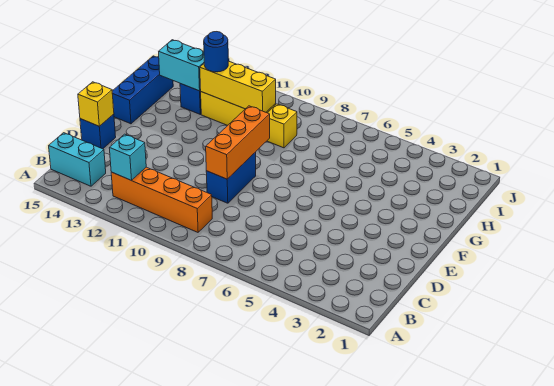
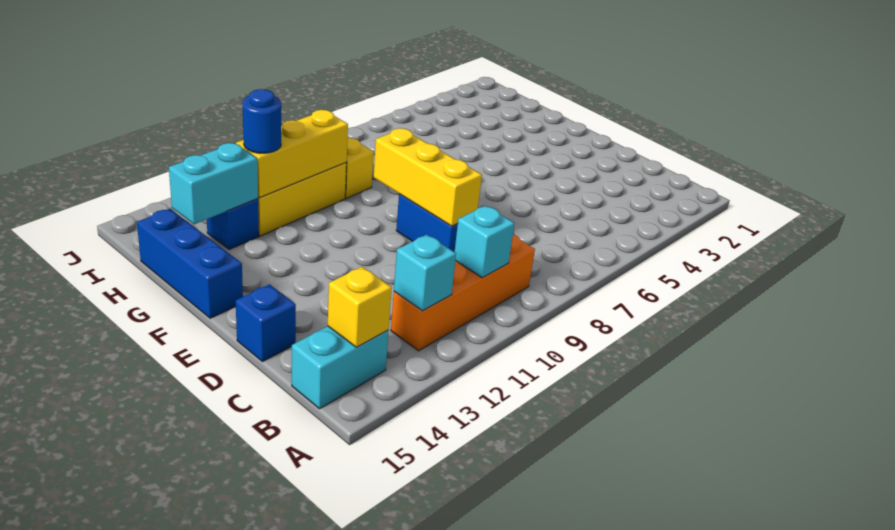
none -> cyan 1x1 brick [455,206,515,278]
orange 1x3 brick [206,106,270,179] -> yellow 1x3 brick [374,128,482,226]
yellow 1x1 brick [78,82,114,126] -> yellow 1x1 brick moved to [328,267,392,347]

